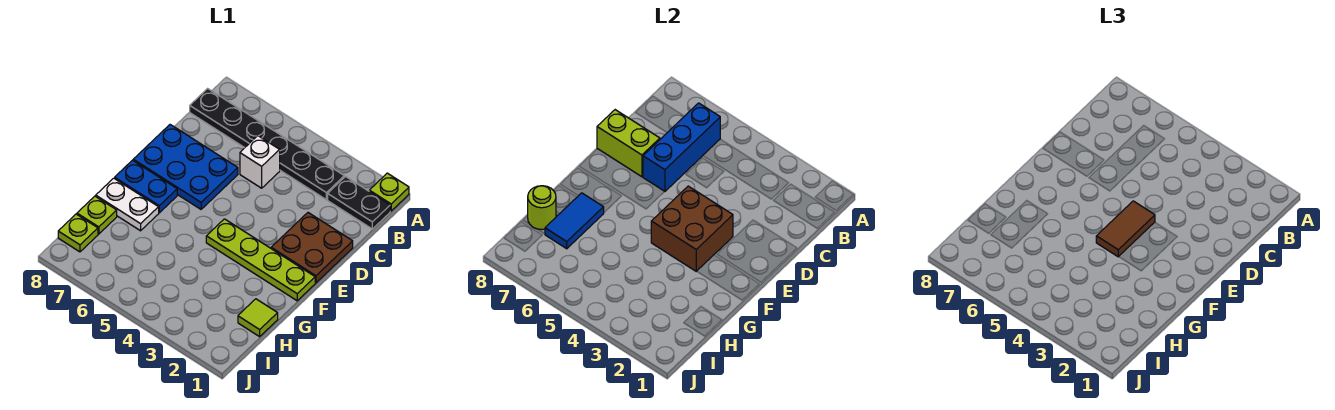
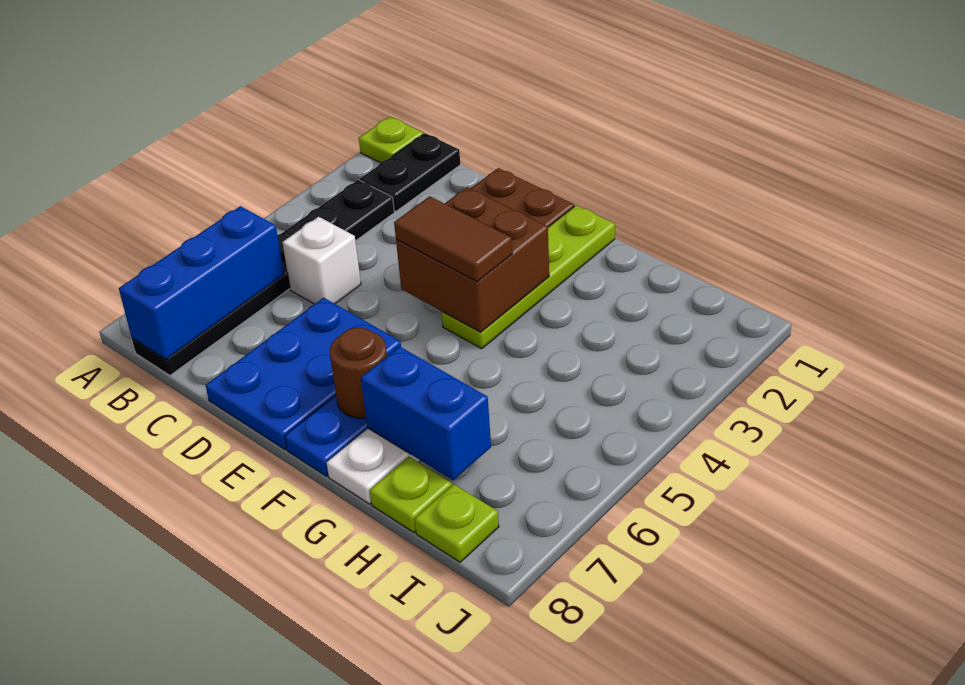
blue 1x3 brick [643,103,720,192] -> blue 1x3 brick turned to [119,206,284,359]
lime 1x2 brick [597,110,660,177] -> none
none -> brown 1x1 round brick [330,327,387,418]
blue 1x2 tile [545,193,604,249] -> blue 1x2 brick [361,347,491,480]
lime 1x1 tile [238,299,278,337] -> none
lime 1x1 round brick [528,186,556,230] -> none

